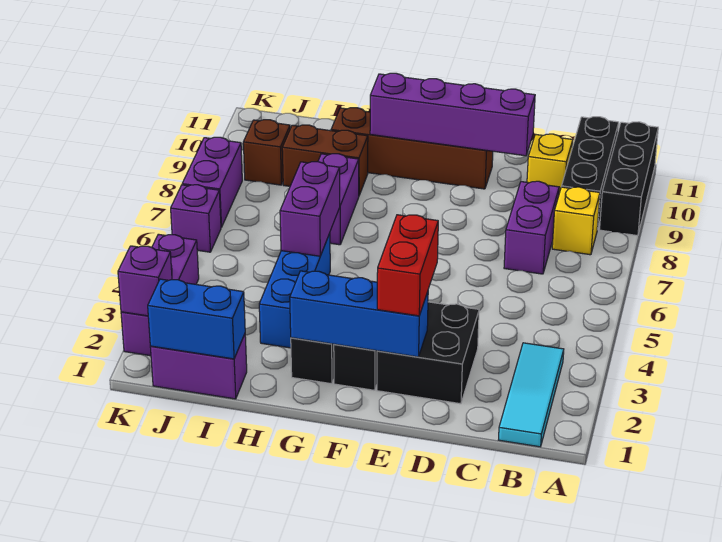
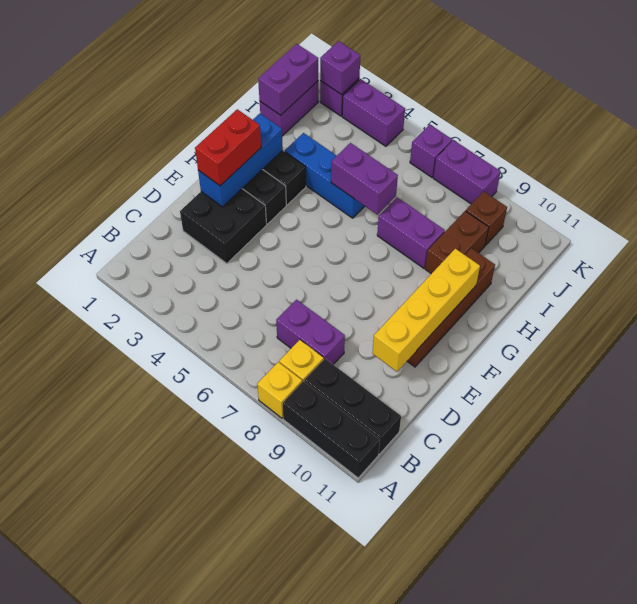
cyan 1x3 tile [499,343,564,447] -> none
yellow 1x1 brick [527,134,573,193] -> yellow 1x1 brick moved to [257,362,302,418]
purple 1x4 brick [370,73,535,156] -> yellow 1x4 brick [372,249,480,372]
red 1x2 brick [377,215,438,316] -> red 1x2 brick turned to [195,109,261,186]
blue 1x2 brick [148,279,245,359] -> purple 1x2 brick [258,44,318,115]

